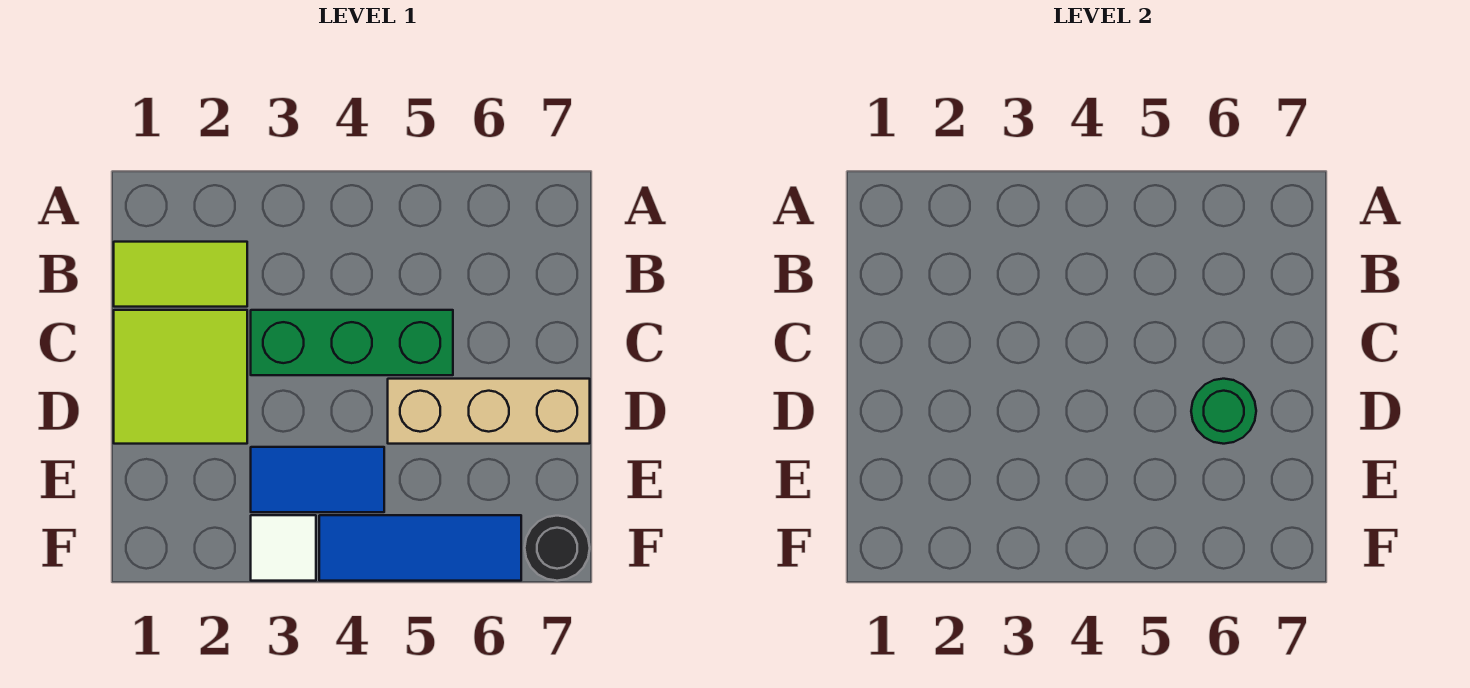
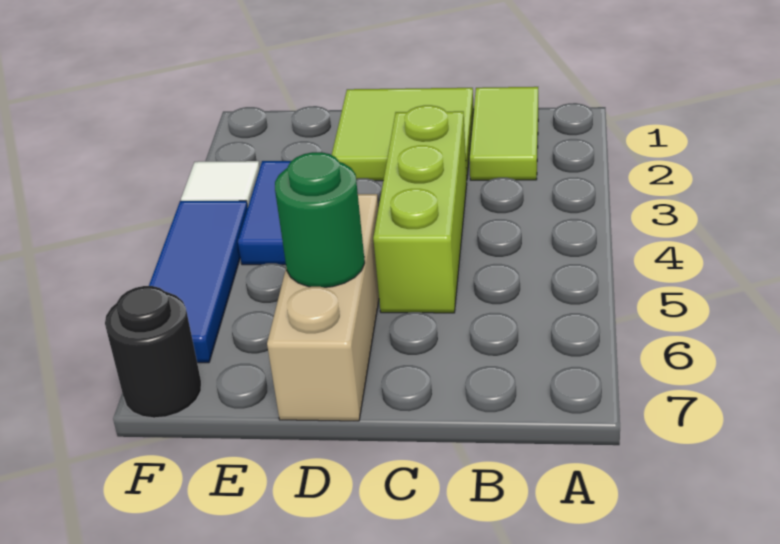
green 1x3 brick [251,310,453,375] -> lime 1x3 brick [373,105,467,313]

